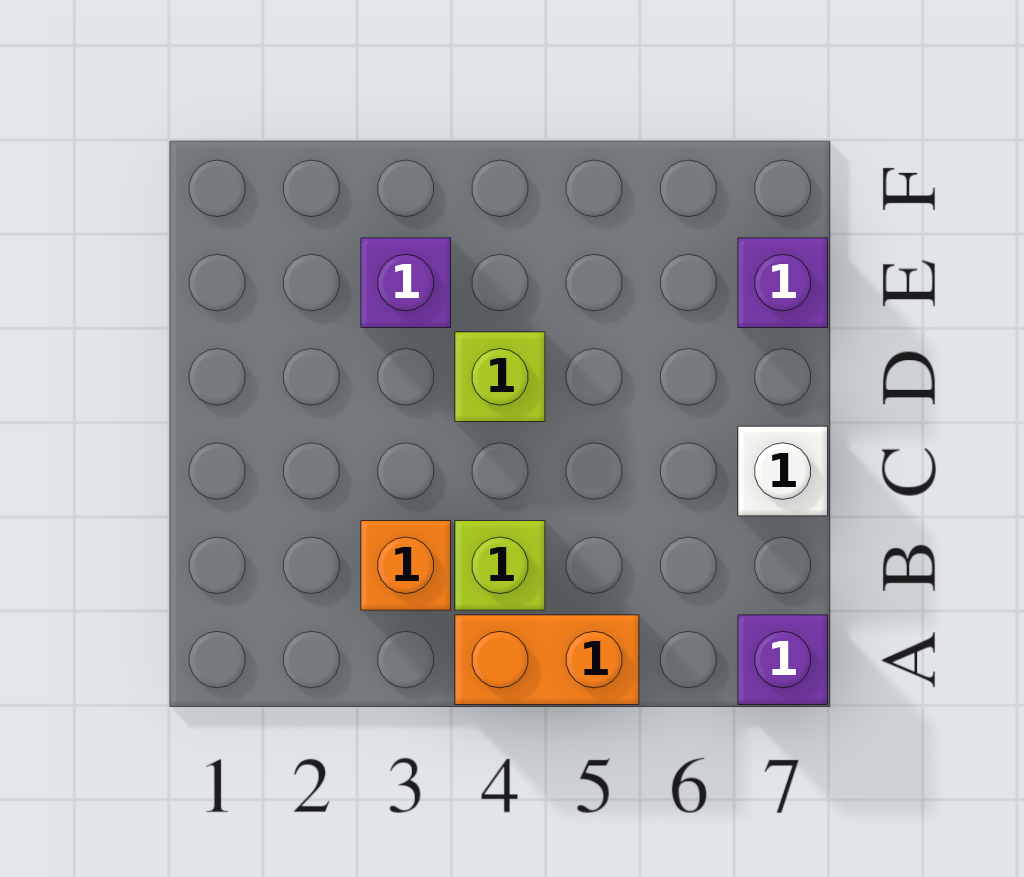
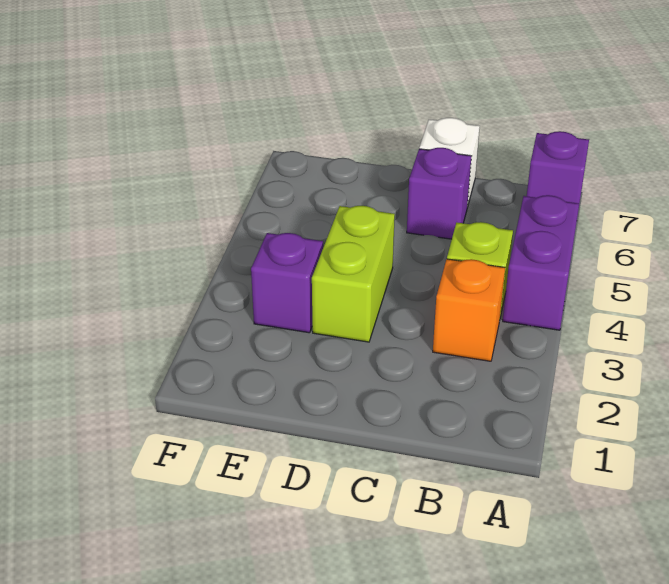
orange 1x2 brick [455,615,639,705] -> purple 1x2 brick [503,195,579,330]
lime 1x1 brick [455,332,545,422] -> lime 1x2 brick [312,206,395,342]
purple 1x1 brick [738,238,828,328] -> purple 1x1 brick moved to [407,148,471,239]

